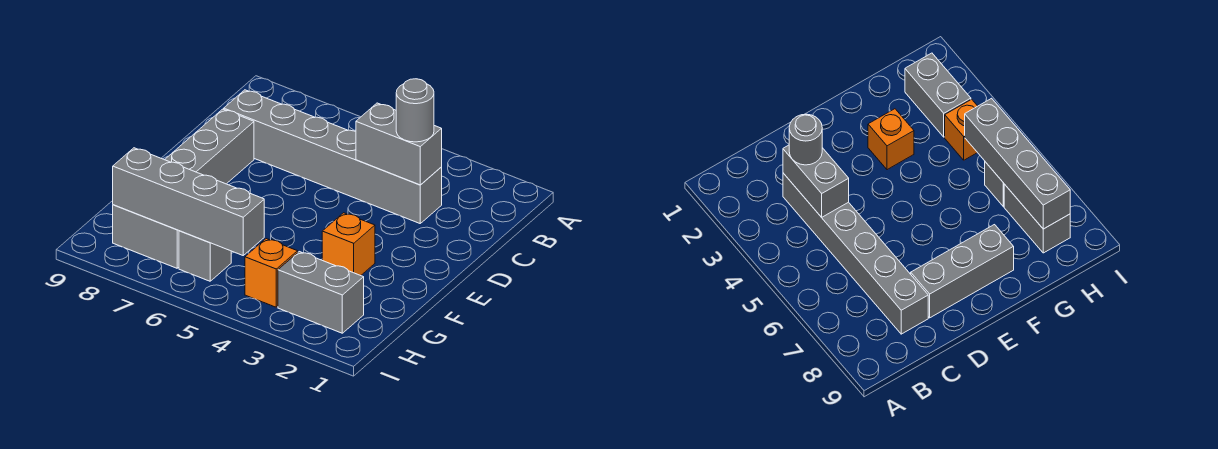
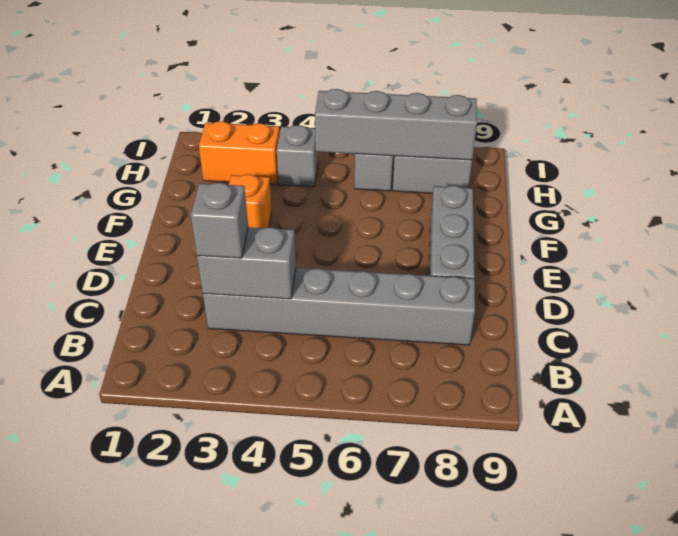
grey 1x1 round brick [396,79,434,142] -> grey 1x1 brick [191,183,248,258]
grey 1x2 brick [278,252,364,333] -> orange 1x2 brick [199,121,280,185]
orange 1x1 brick [245,239,298,307] -> grey 1x1 brick [277,125,318,187]

